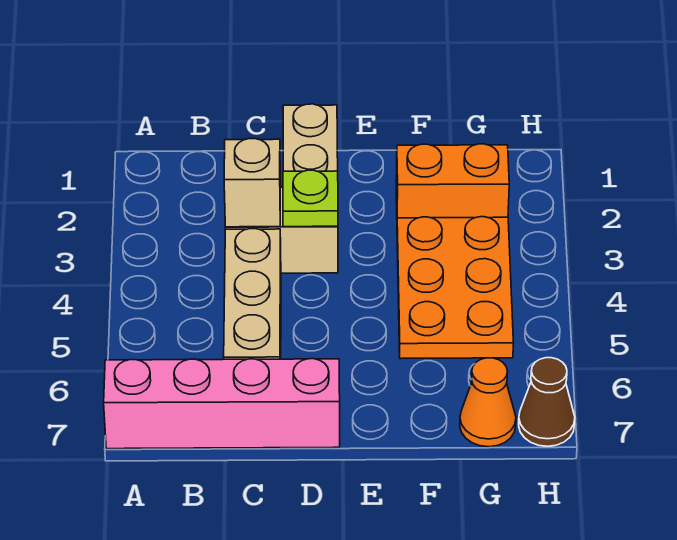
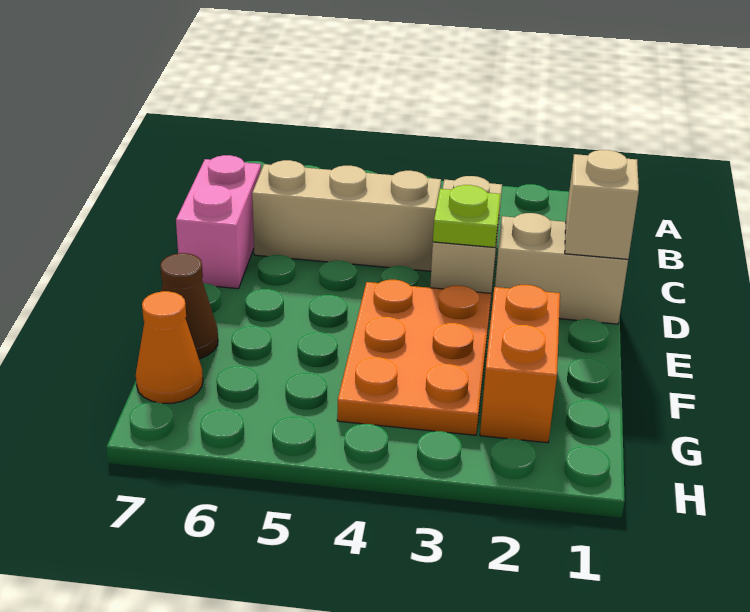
pink 1x4 brick [104,359,340,449] -> pink 1x2 brick [176,155,261,289]
tan 1x1 brick [224,139,280,227] -> tan 1x1 brick moved to [565,150,639,259]
orange 2x3 plate [397,217,513,359] -> orange 2x3 plate turned to [337,280,491,435]
brown 1x1 cone [519,358,575,446] -> brown 1x1 cone moved to [160,253,218,359]

